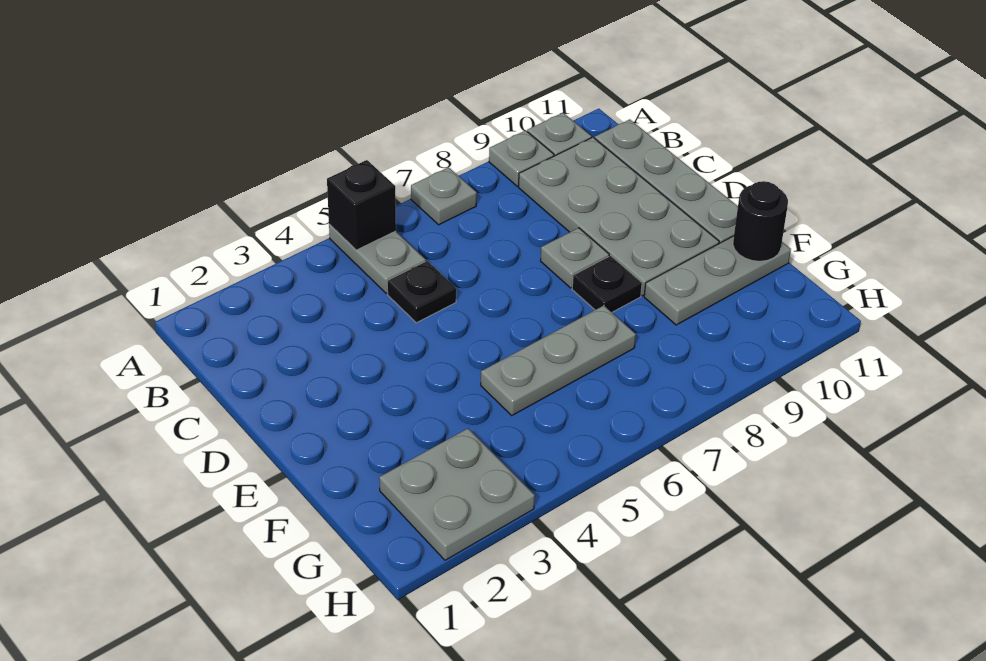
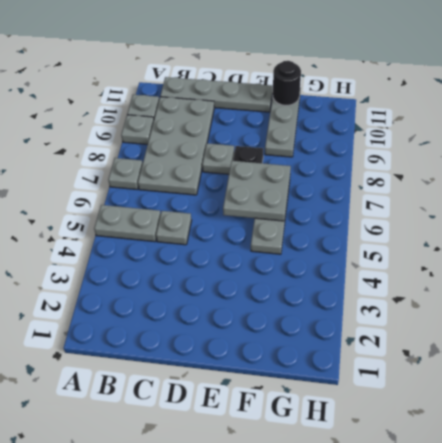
black 1x1 brick [327,160,396,250] -> none
grey 2x4 plate [519,137,719,296] -> grey 2x4 plate turned to [138,97,214,195]
black 1x1 plate [387,261,456,323] -> grey 1x1 plate [156,211,192,245]
grey 2x2 plate [379,428,535,560] -> grey 2x2 plate moved to [223,161,291,221]

